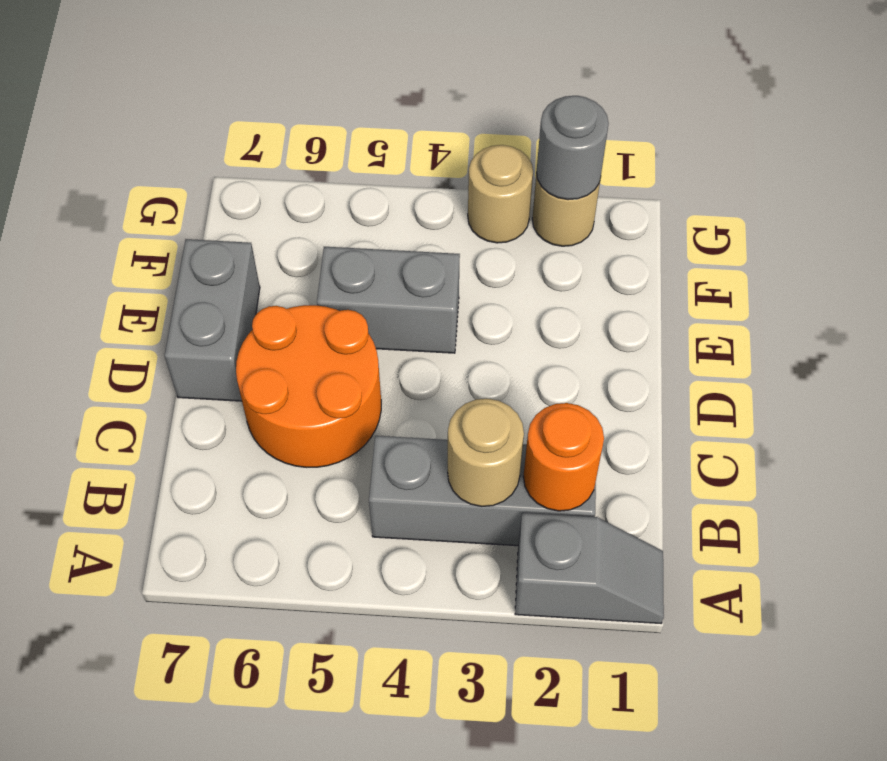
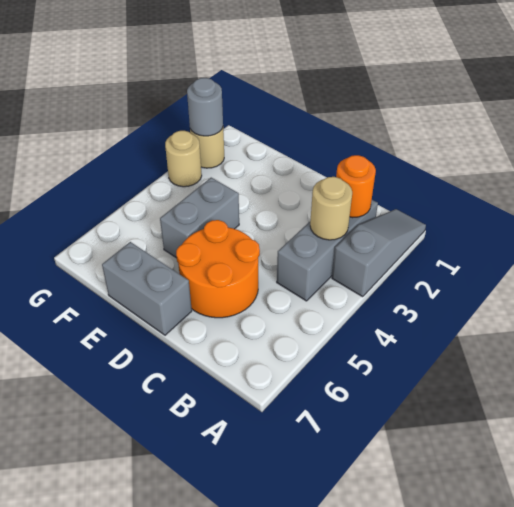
grey 1x2 slope [515,513,664,623] -> grey 1x3 slope [332,209,426,297]

